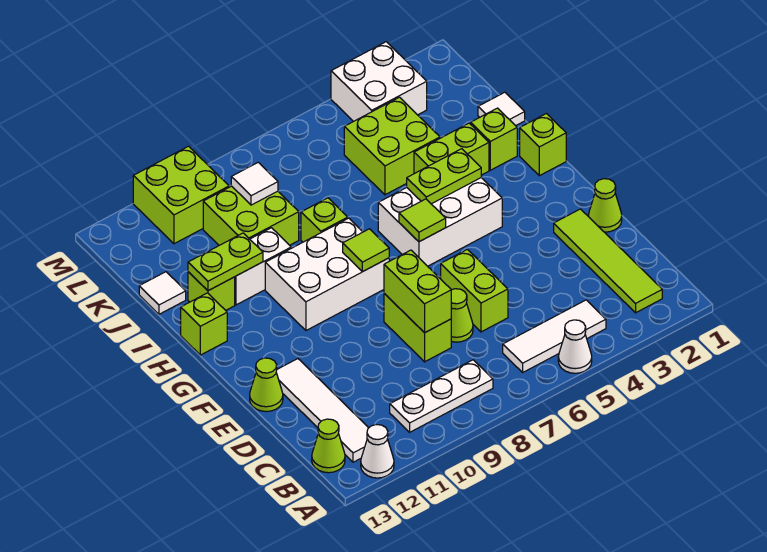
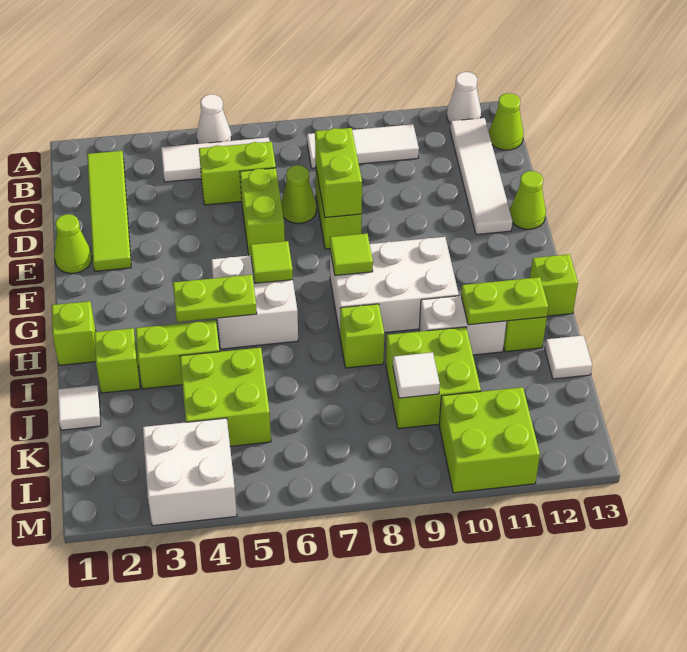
white 1x3 plate [390,360,493,432] -> white 1x3 tile [307,124,419,168]
none -> lime 1x2 brick [199,142,276,205]
white 2x3 brick [378,178,502,266] -> white 2x2 brick [211,255,298,349]

